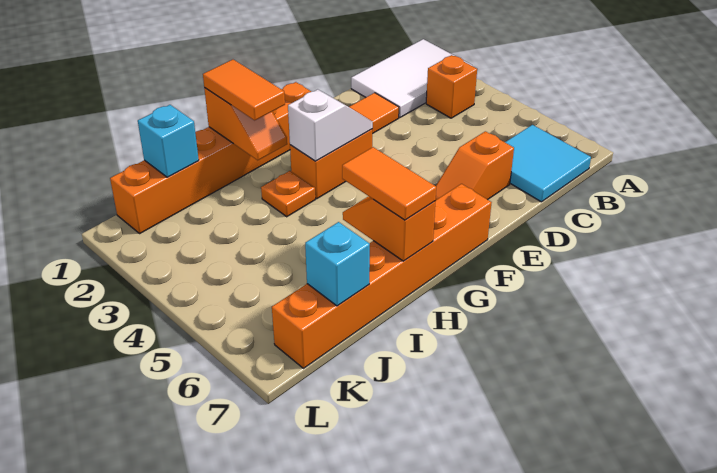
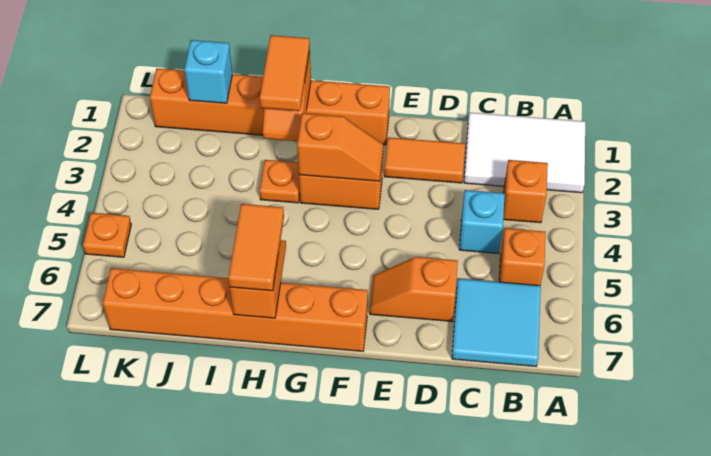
none -> orange 1x1 brick [499,228,546,285]
white 1x2 slope [288,89,373,161] -> orange 1x2 slope [297,113,383,181]
cyan 1x1 brick [305,222,370,306] -> cyan 1x1 brick moved to [459,190,505,253]
none -> orange 1x1 plate [83,213,131,257]

